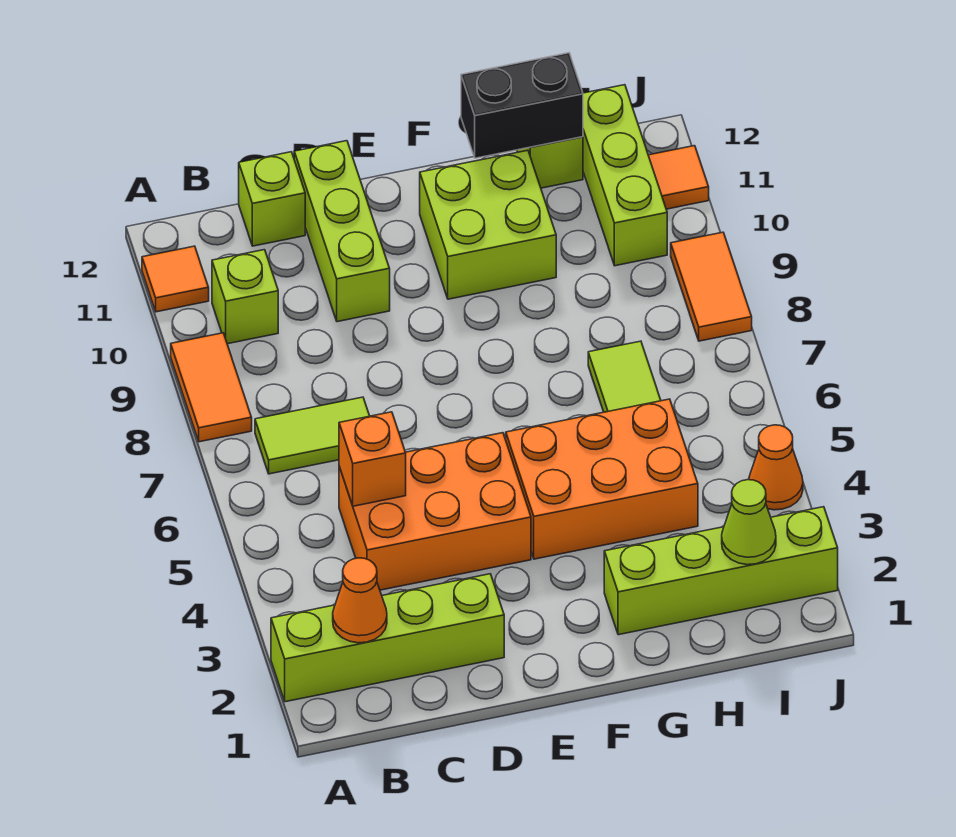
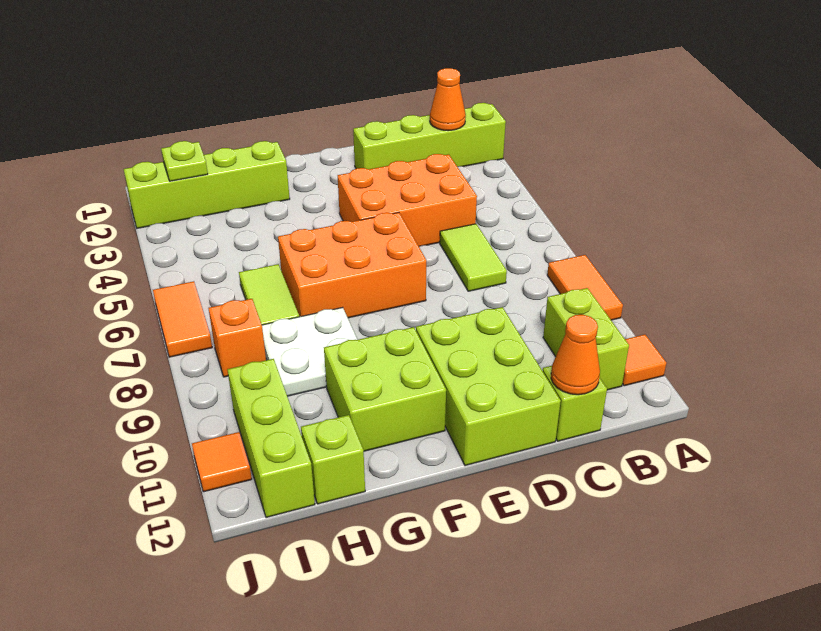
lime 1x2 tile [255,397,369,474] -> lime 1x2 tile turned to [440,224,507,291]
lime 1x1 brick [212,250,278,344] -> lime 1x2 brick [543,288,629,390]
orange 1x1 brick [339,412,406,506] -> orange 1x1 brick moved to [209,299,266,377]
lime 1x3 brick [294,141,390,322] -> lime 2x3 brick [416,307,561,466]
orange 2x3 brick [506,399,698,559] -> orange 2x3 brick moved to [278,213,426,318]
none -> white 2x2 plate [262,307,357,396]
black 1x2 brick [461,53,583,158] -> none
lime 1x1 cone [722,480,776,565] -> lime 1x1 plate [161,141,208,181]
orange 1x1 cone [749,425,803,510] -> orange 1x1 cone moved to [551,315,600,395]
orange 1x2 tile [671,232,752,341] -> orange 1x2 tile moved to [153,281,212,357]

